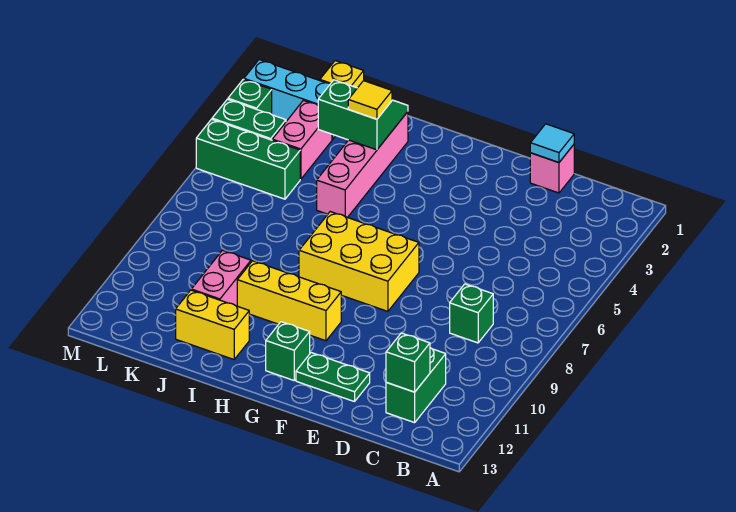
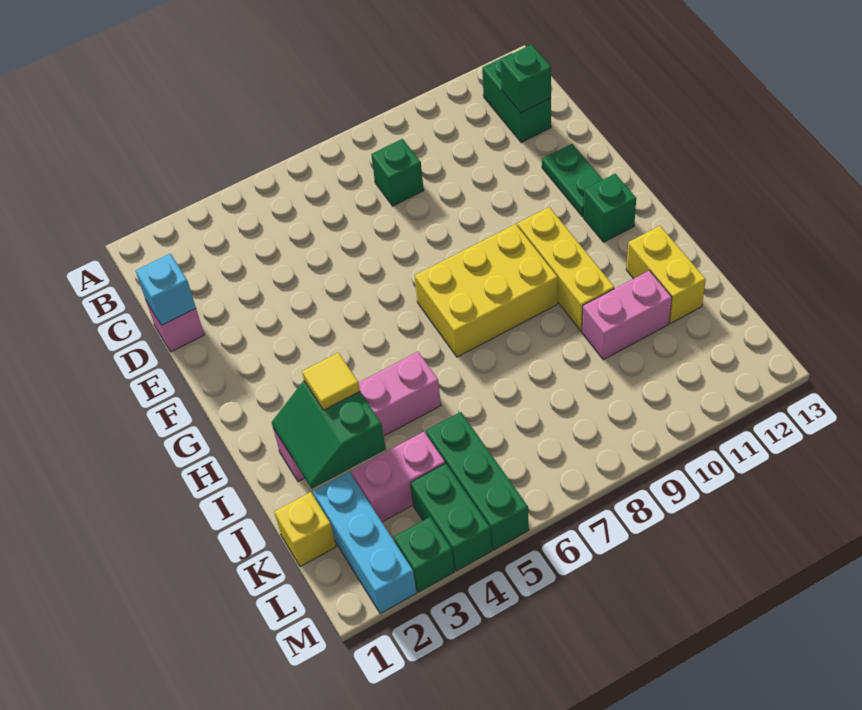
green 1x2 brick [386,348,446,423] -> green 1x2 brick turned to [482,53,551,143]
cyan 1x1 tile [530,124,574,162] -> cyan 1x1 brick [136,254,196,325]
yellow 2x3 brick [299,212,419,311] -> yellow 2x3 brick turned to [415,224,558,357]

